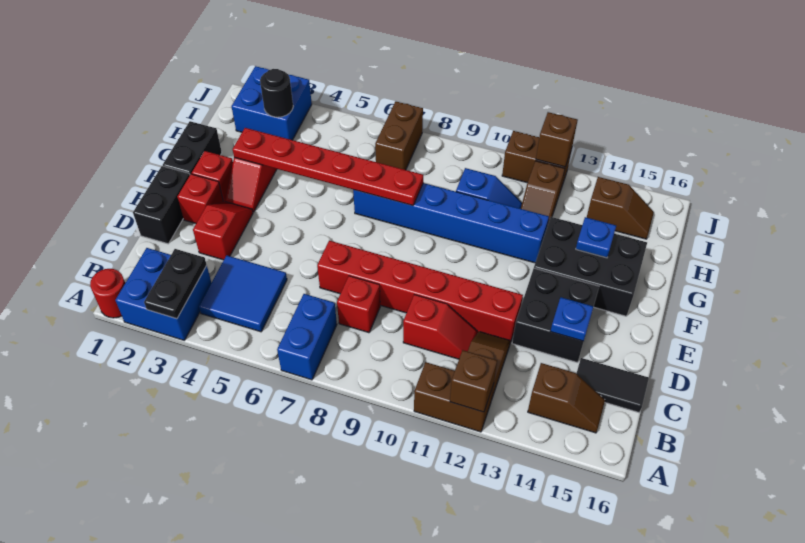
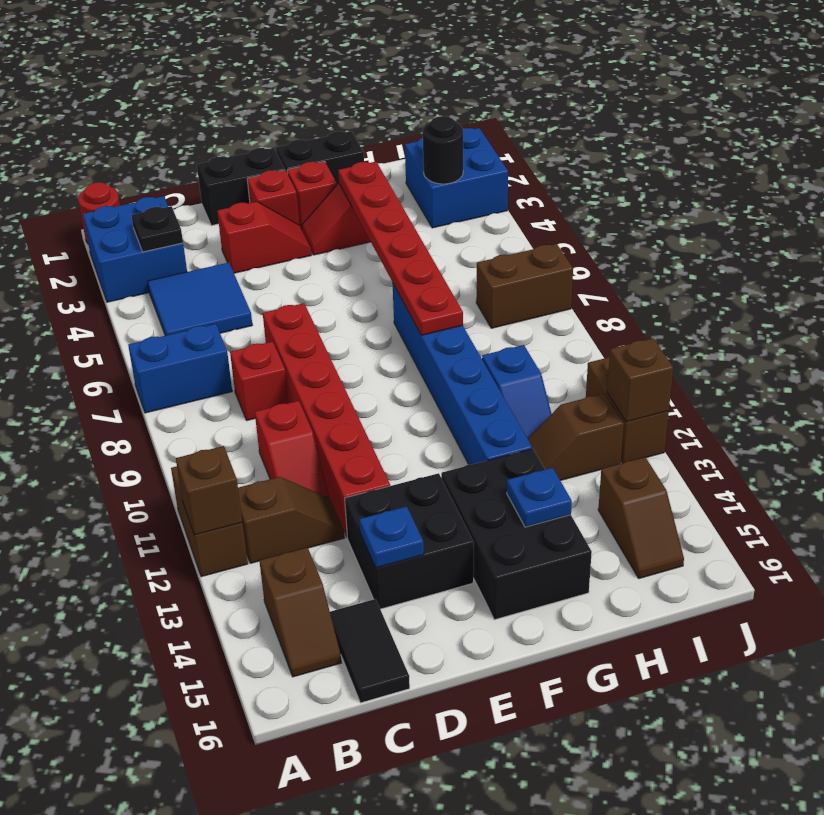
black 1x2 plate [144,249,207,319] -> black 1x1 plate [131,206,183,252]

